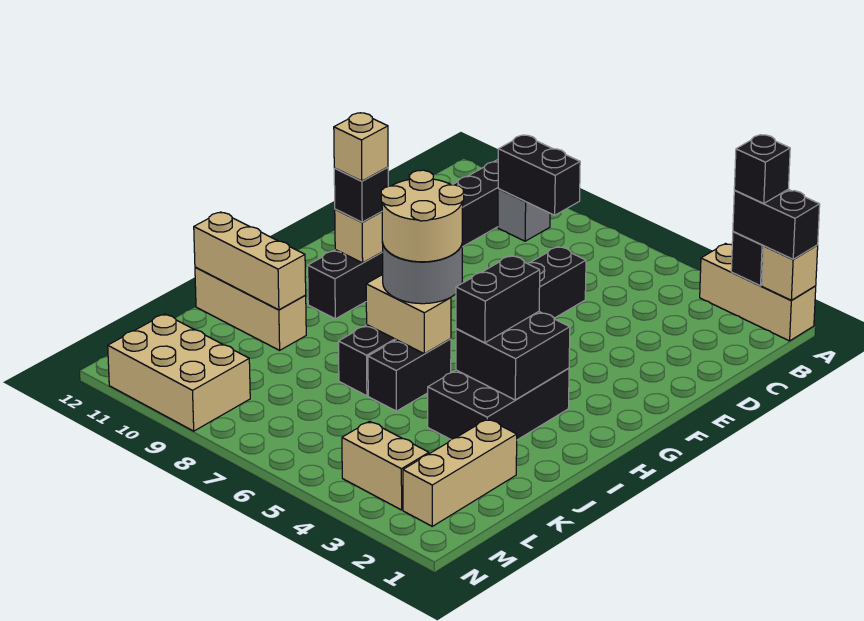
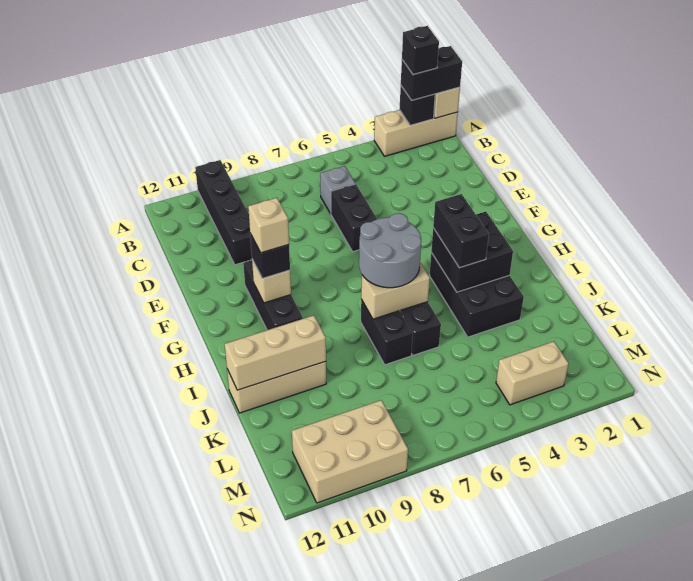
black 1x2 brick [498,135,580,215] -> none
grey 1x1 brick [498,189,550,241] -> grey 1x1 brick moved to [320,166,355,214]
tan 2x2 round brick [381,170,464,262] -> none
tan 1x3 brick [403,419,517,526] -> none

